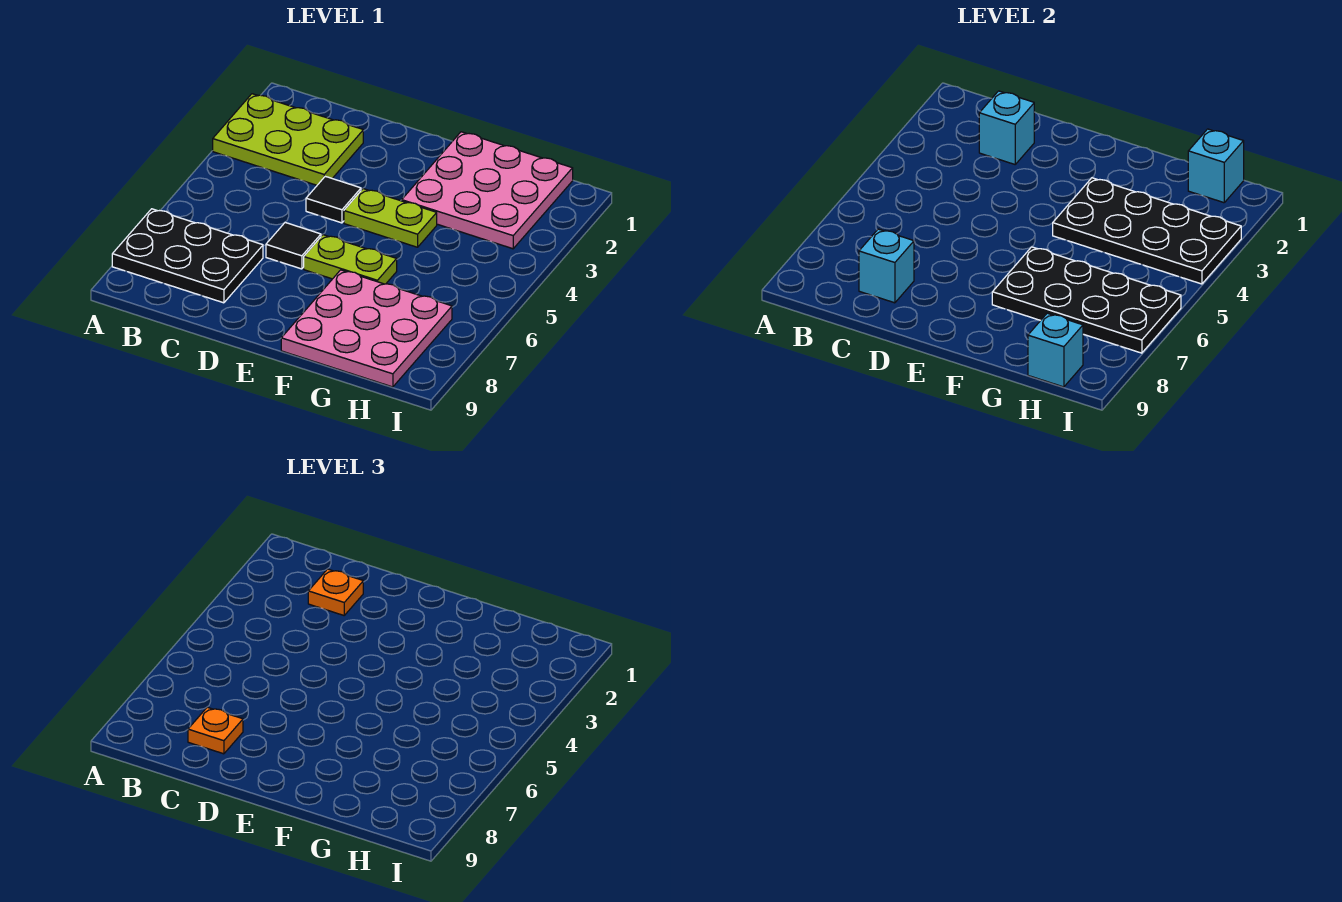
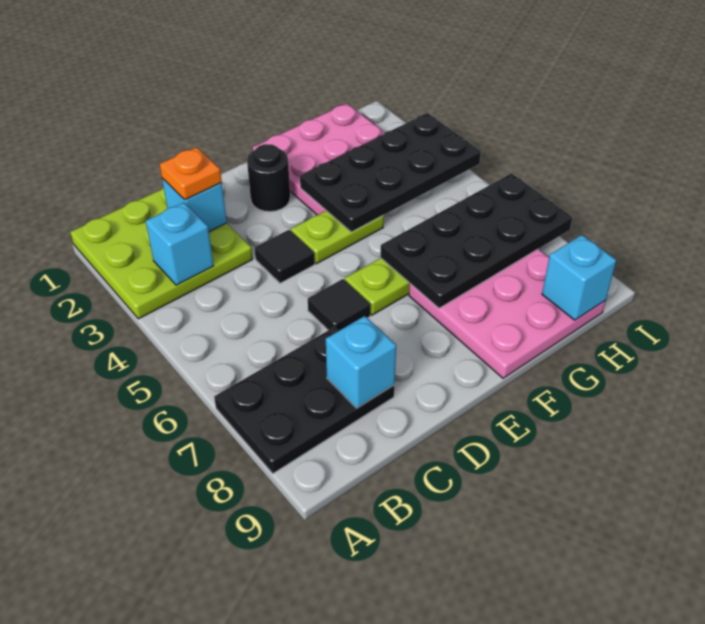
lime 2x3 plate [213,94,363,185] -> lime 3x3 plate [70,188,253,319]
orange 1x1 plate [188,707,243,754] -> none
none -> black 1x1 round brick [247,144,290,212]
cyan 1x1 brick [1188,129,1244,203] -> cyan 1x1 brick moved to [146,203,213,285]

